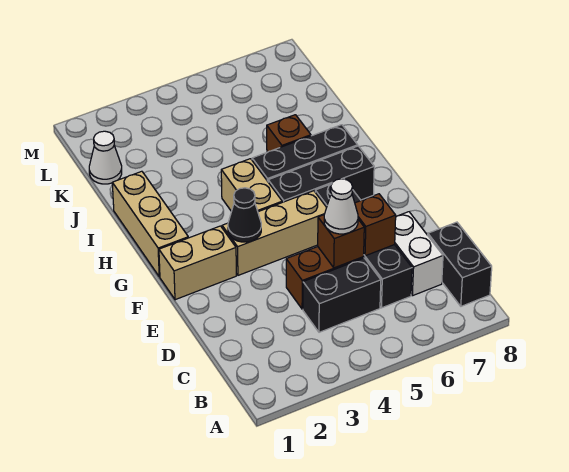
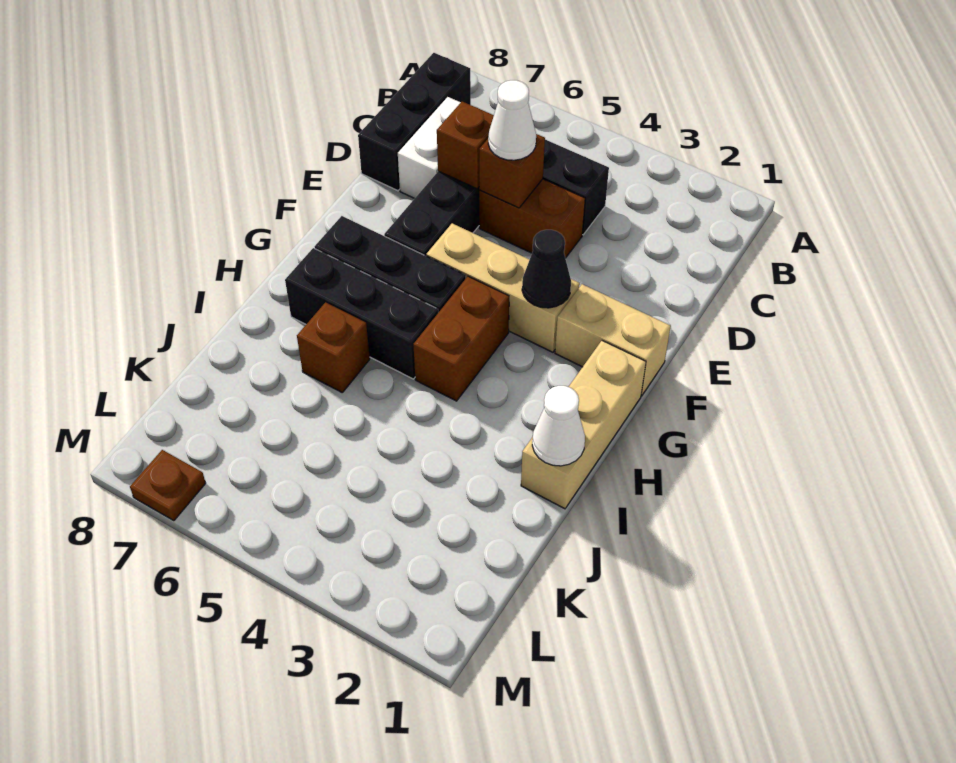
black 1x2 brick [428,222,492,306] -> black 1x3 brick [358,53,471,191]
tan 1x2 brick [221,159,282,212] -> brown 1x2 brick [413,276,509,401]
white 1x1 cone [89,131,122,184] -> white 1x1 cone moved to [532,386,585,466]
none -> brown 1x1 plate [130,450,206,521]

